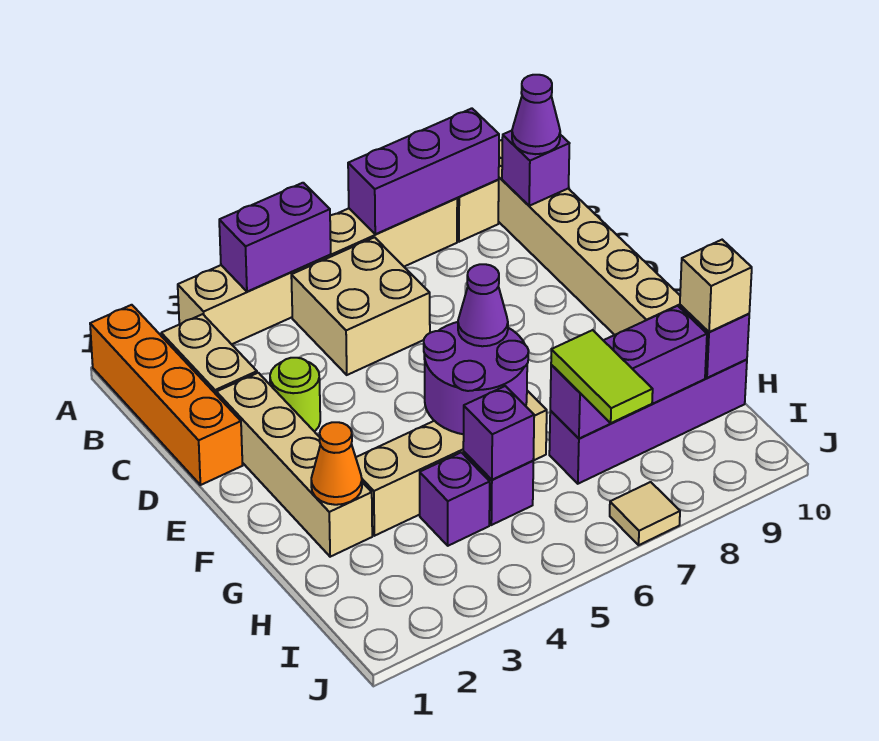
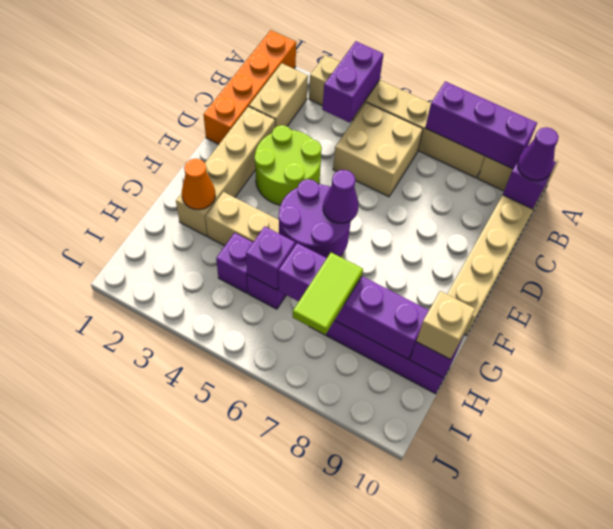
purple 1x2 brick [219,183,331,292] -> purple 1x2 brick turned to [322,41,384,123]
lime 1x1 round brick [270,358,320,432] -> lime 2x2 round brick [254,125,322,205]
purple 1x3 brick [550,306,707,439] -> purple 1x4 brick [279,243,429,359]
tan 1x1 tile [610,482,680,545] -> none

